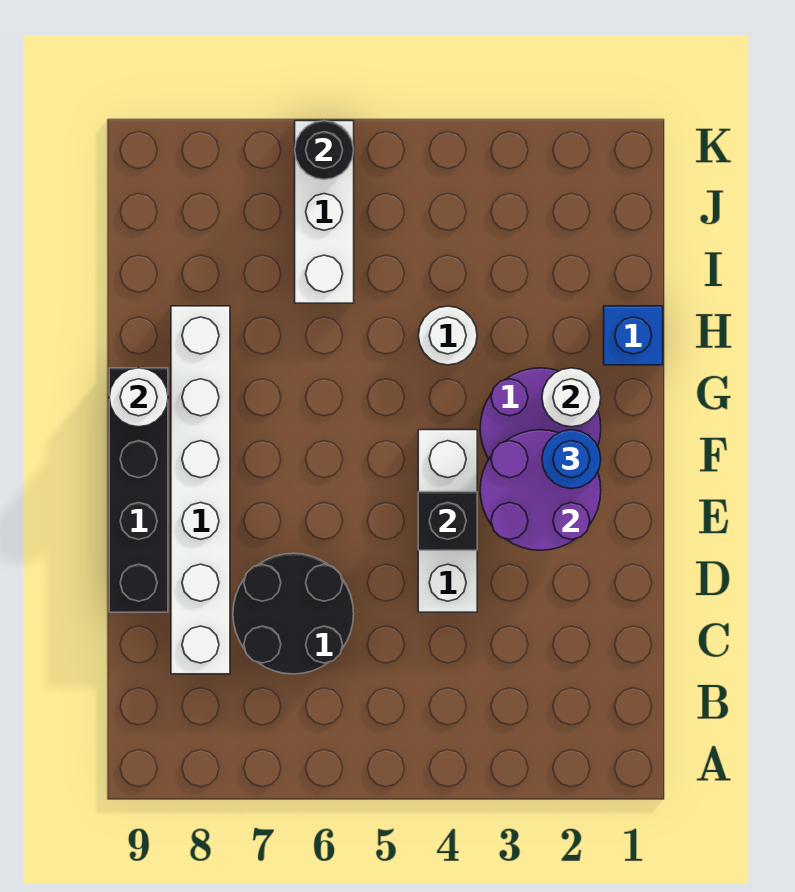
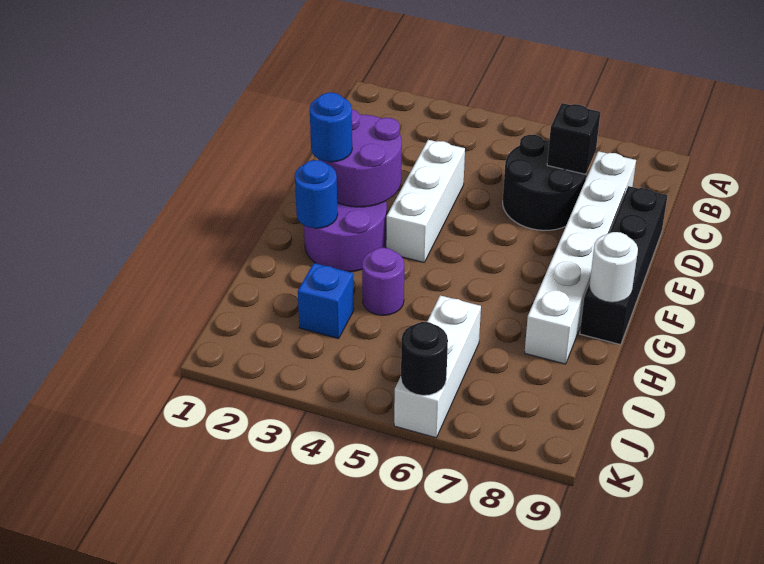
black 1x1 brick [418,492,477,550] -> black 1x1 brick moved to [547,103,600,174]
white 1x1 round brick [542,368,601,427] -> blue 1x1 round brick [295,160,338,228]
blue 1x1 brick [604,306,663,365] -> blue 1x1 brick moved to [298,263,354,339]
white 1x1 round brick [418,306,477,365] -> purple 1x1 round brick [362,248,404,315]

